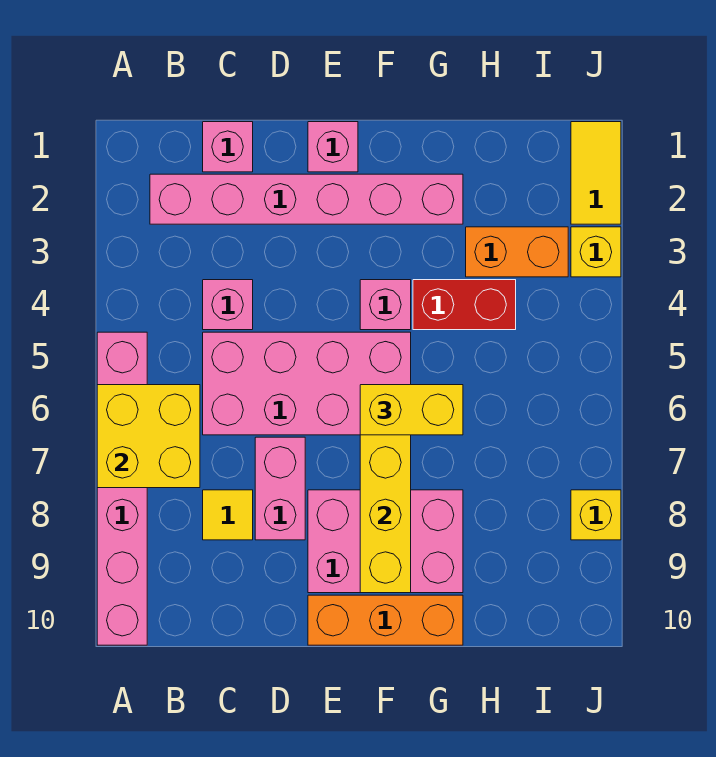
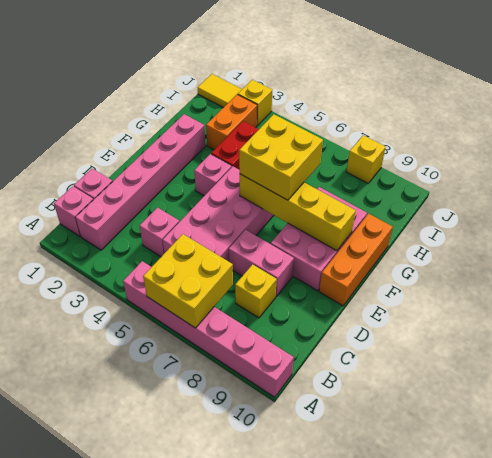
yellow 1x1 tile [203,490,253,540] -> yellow 1x1 brick [235,264,277,318]
pink 1x1 brick [308,122,358,172] -> pink 1x1 brick moved to [54,186,93,236]
yellow 1x2 brick [360,385,463,435] -> yellow 2x2 brick [239,114,323,200]

